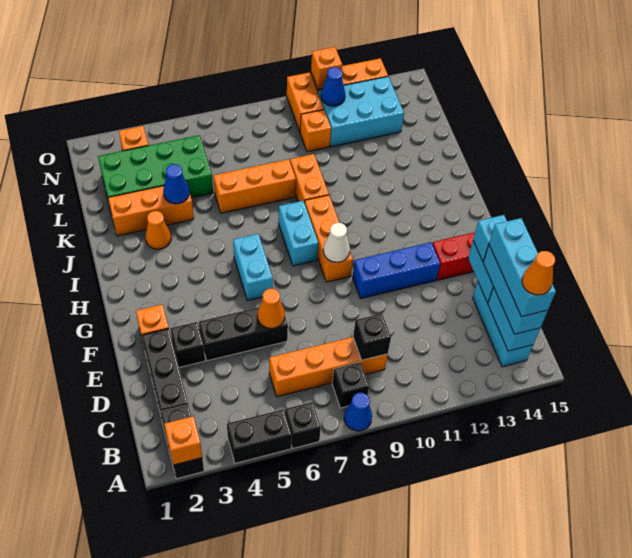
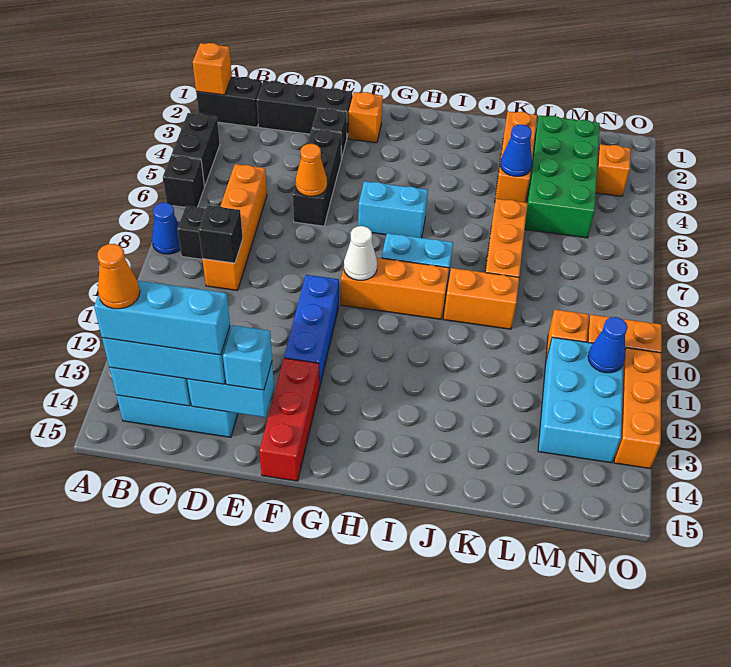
orange 1x1 cone [145,211,171,249] -> none
orange 1x1 brick [311,47,342,89] -> none

